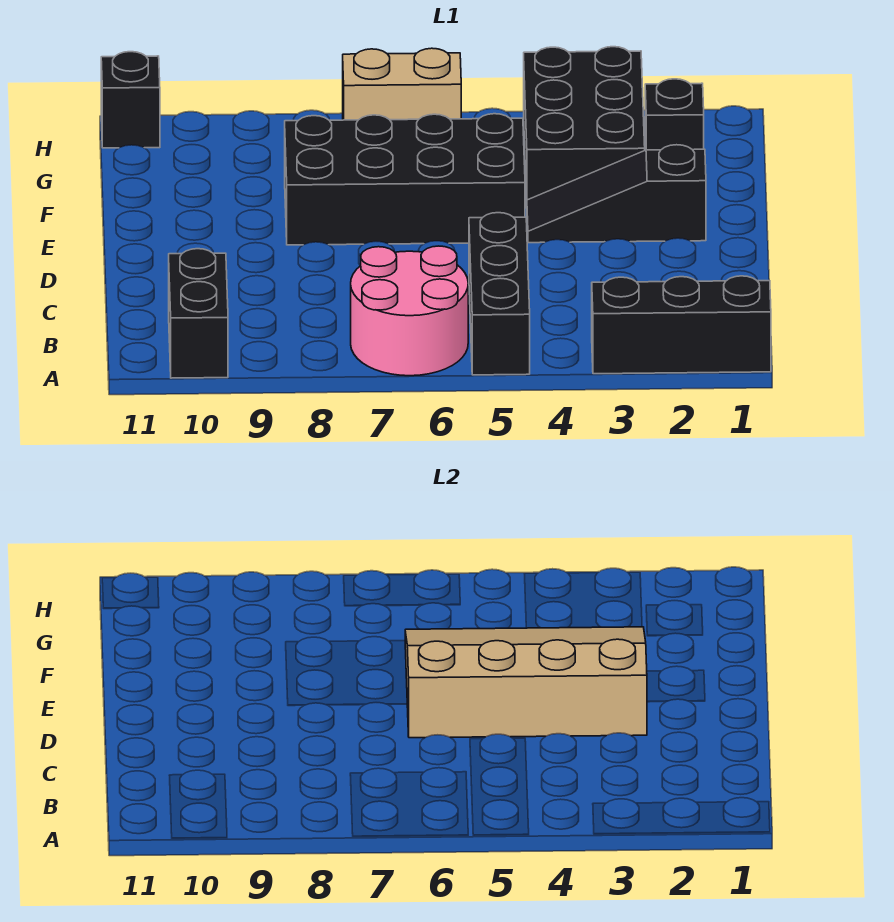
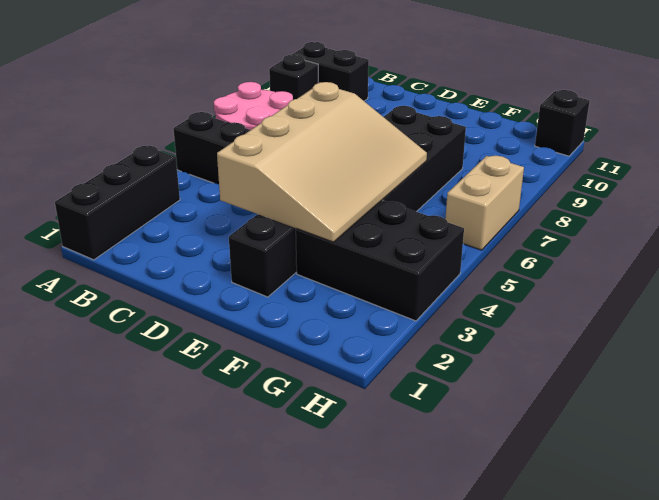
black 1x1 brick [645,79,704,150] -> black 1x1 brick moved to [269,54,318,100]

